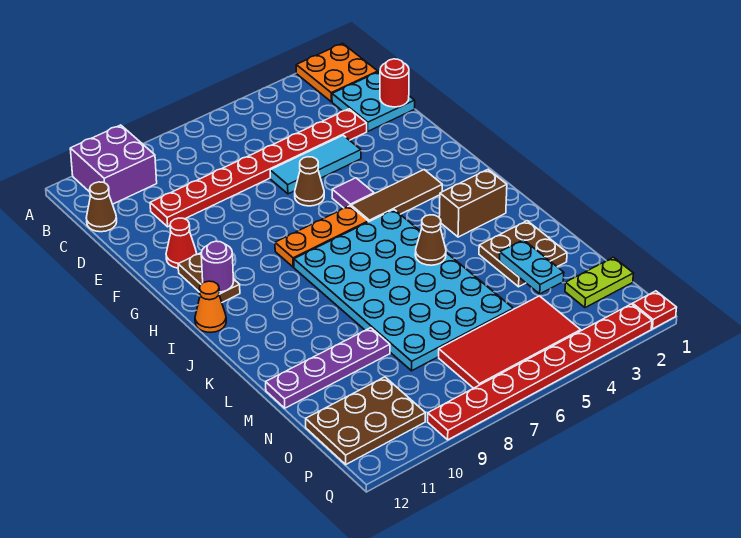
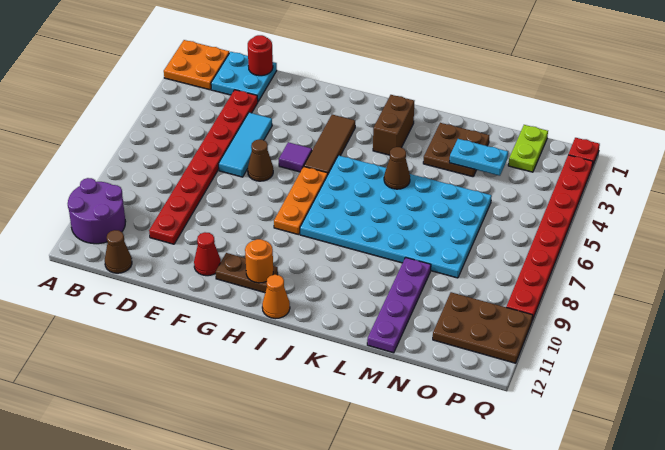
purple 2x2 brick [70,125,157,204] -> purple 2x2 round brick [68,178,126,244]
purple 1x1 round brick [201,241,234,292] -> orange 1x1 round brick [245,239,273,283]
red 2x4 tile [439,296,581,388] -> none
brown 2x3 plate [306,377,425,464] -> brown 2x3 plate turned to [433,292,533,363]

